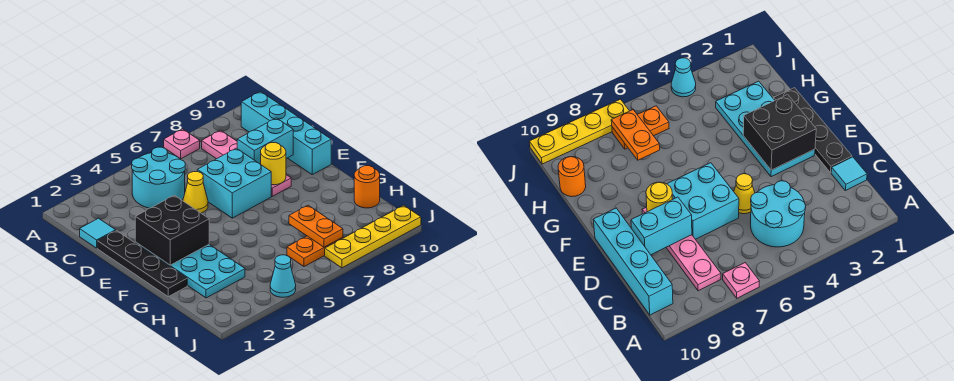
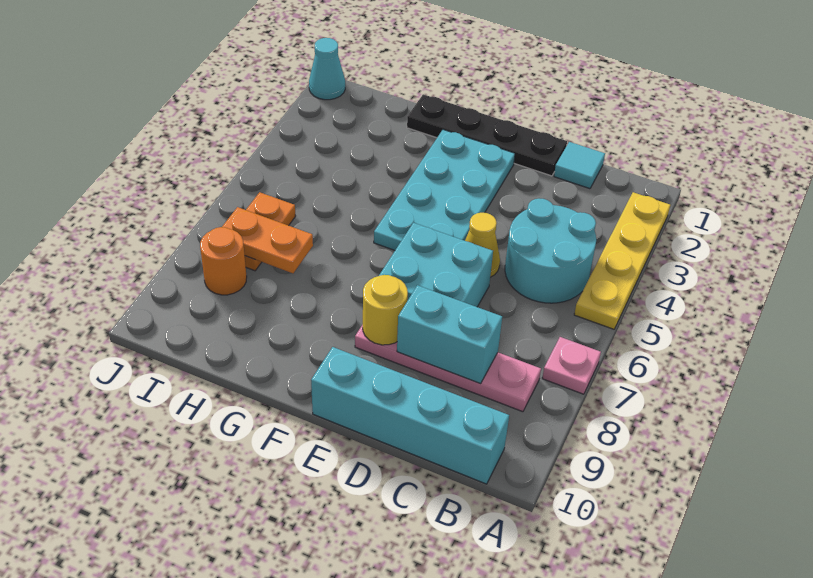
cyan 1x2 brick [237,118,293,164] -> cyan 1x2 brick turned to [397,285,502,383]
cyan 2x4 plate [135,242,245,298] -> cyan 2x4 plate turned to [374,130,515,250]
black 2x2 brick [135,195,209,265] -> none
orange 1x1 round brick [354,166,380,208] -> orange 1x1 round brick moved to [200,227,247,295]
cyan 1x1 cone [270,255,296,297] -> cyan 1x1 cone moved to [309,38,345,100]
yellow 1x4 plate [325,205,421,268] -> yellow 1x4 plate moved to [574,192,670,329]

